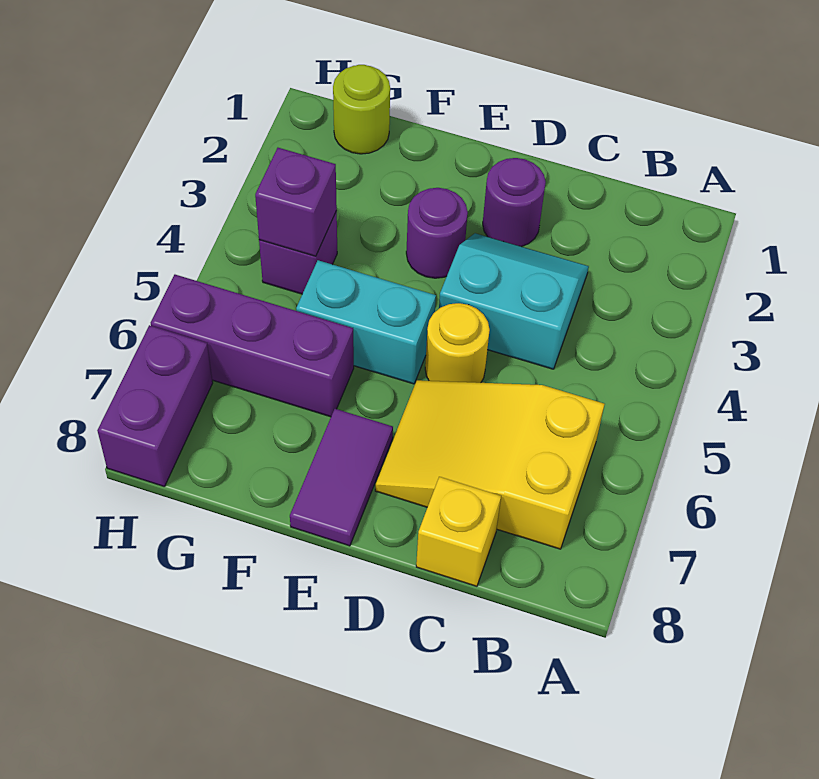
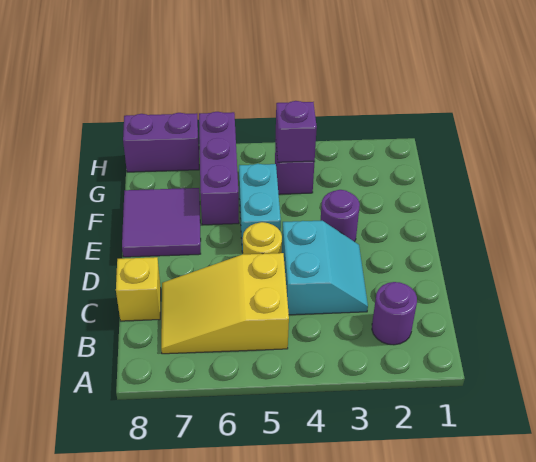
yellow 2x3 slope [375,380,605,549] -> yellow 2x3 slope turned to [161,253,289,354]
purple 1x1 round brick [483,158,546,247] -> purple 1x1 round brick moved to [372,282,417,345]
purple 1x2 tile [290,409,393,546] -> purple 2x2 tile [122,188,201,257]
lime 1x1 round brick [333,65,390,154] -> none

